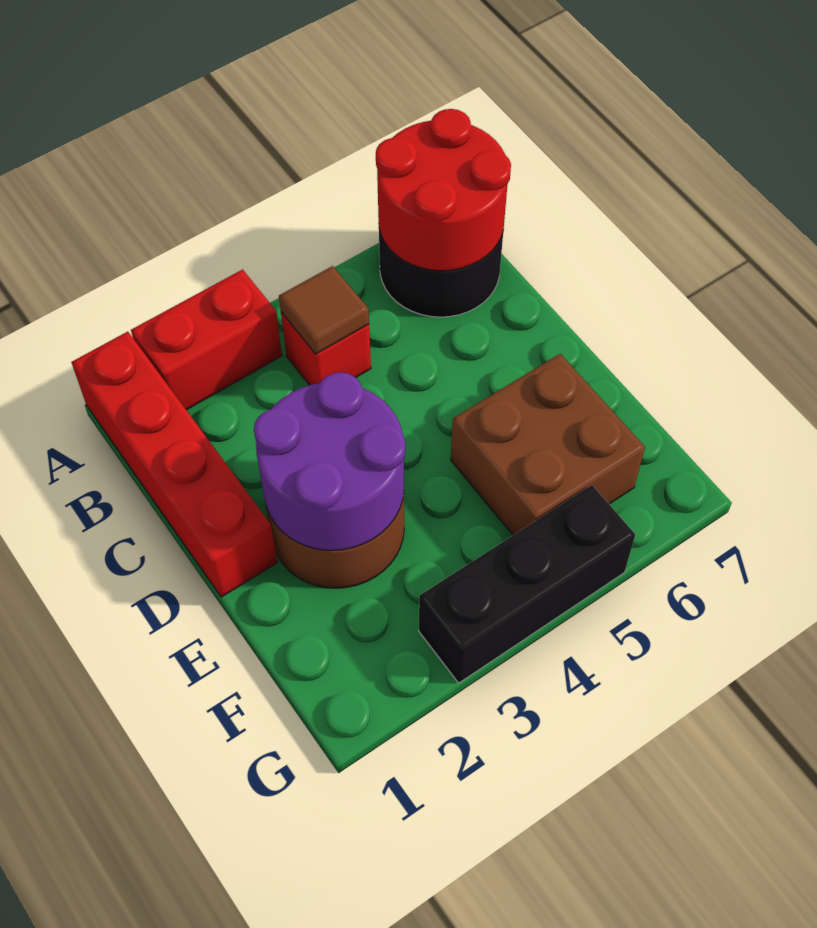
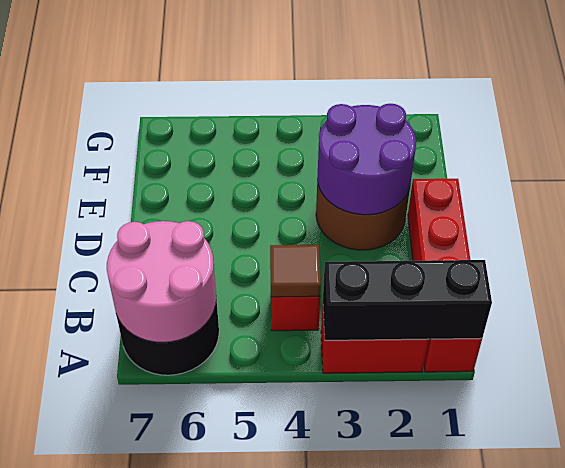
red 2x2 round brick [376,109,511,271] -> pink 2x2 round brick [107,221,216,343]
brown 2x2 brick [451,354,645,535] -> none
black 1x3 brick [419,485,635,683] -> black 1x3 brick moved to [323,260,492,340]

